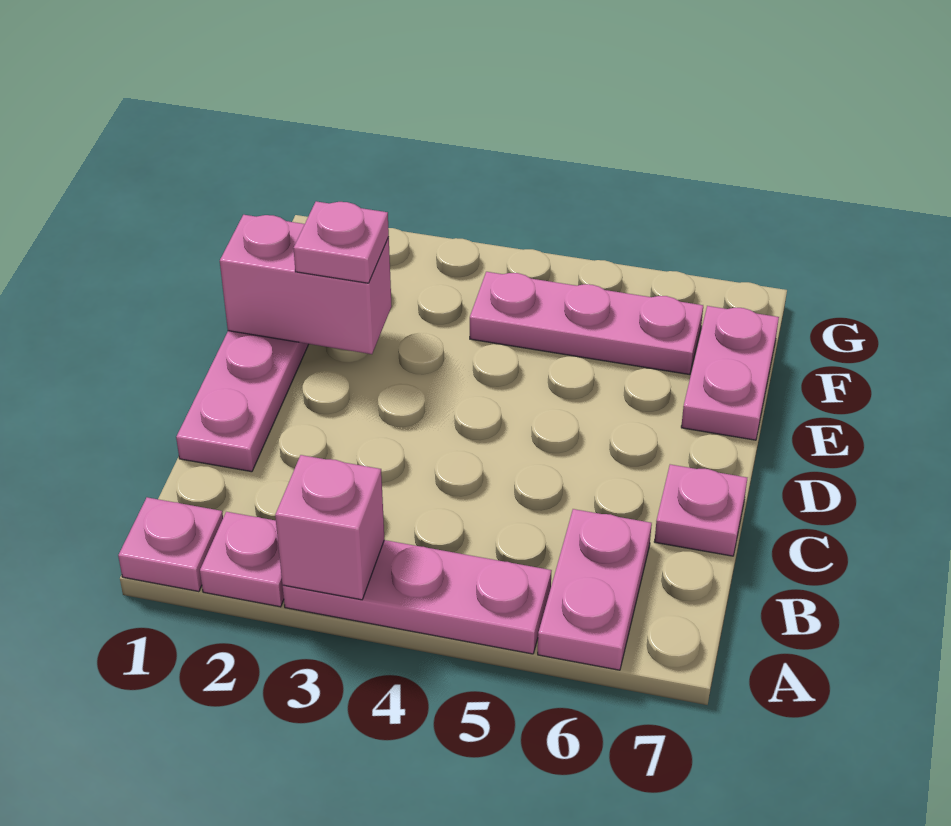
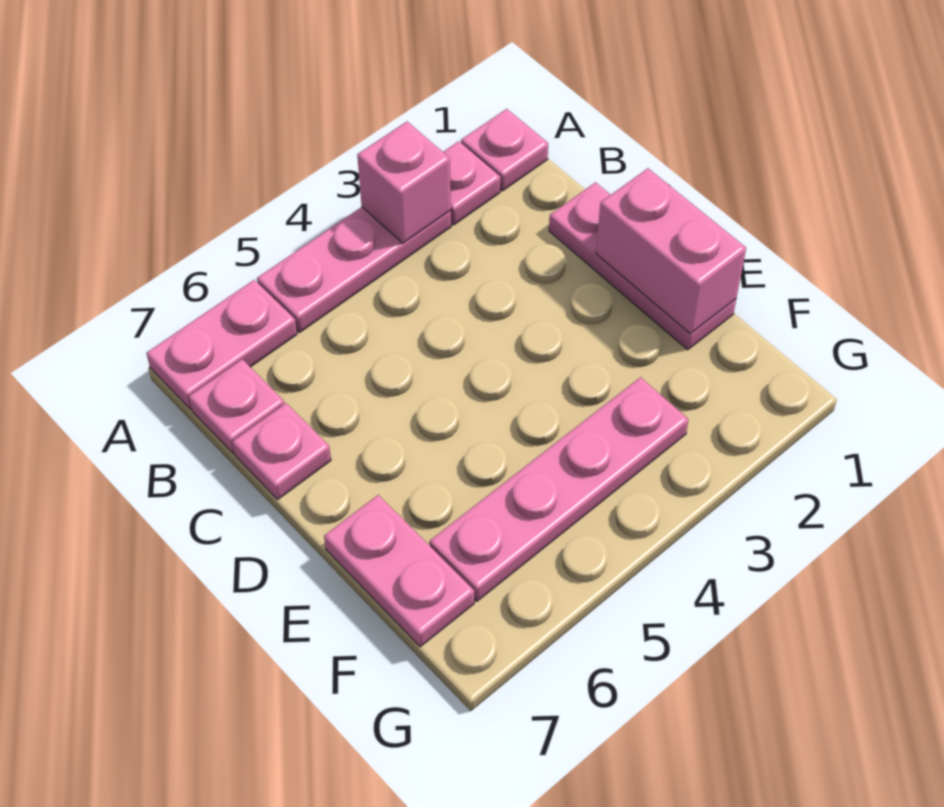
pink 1x2 plate [538,509,652,670] -> pink 1x2 plate turned to [146,280,297,409]
pink 1x2 brick [220,215,392,354] -> pink 1x2 brick turned to [596,168,746,334]
pink 1x1 plate [293,201,389,283] -> pink 1x1 plate moved to [189,359,284,454]
pink 1x3 plate [470,272,703,375] -> pink 1x4 plate [429,377,689,601]

